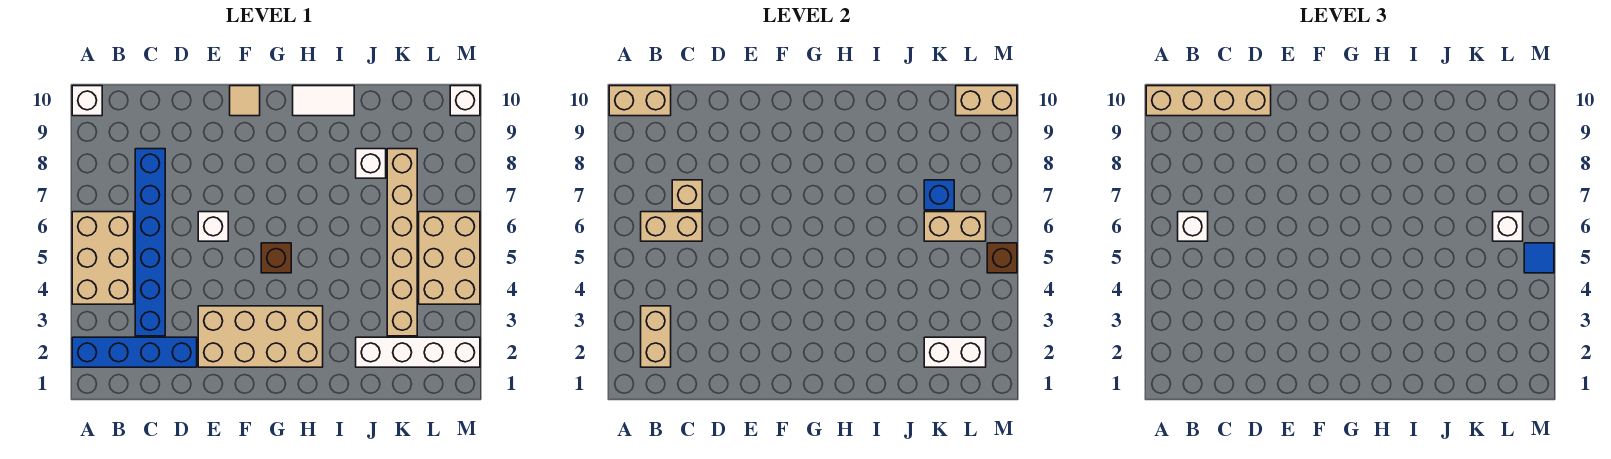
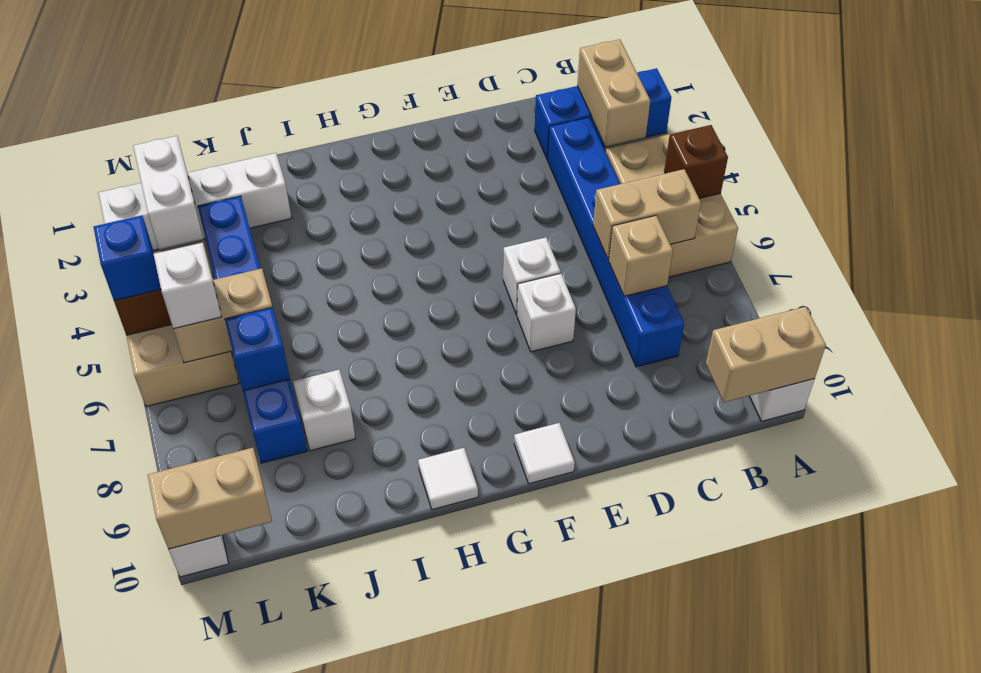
blue 1x4 brick [72,337,197,367] -> blue 1x3 brick [535,68,672,160]
tan 1x4 brick [1146,86,1271,116] -> none
white 1x1 brick [1178,212,1208,241] -> white 1x1 brick moved to [517,273,576,352]
tan 2x4 brick [198,306,323,367] -> none
tan 1x1 tile [230,86,260,116] -> white 1x1 tile [514,423,575,484]
brown 1x1 brick [261,243,291,273] -> brown 1x1 brick moved to [664,125,728,198]
white 1x2 tile [293,86,354,116] -> white 1x1 tile [418,448,478,510]
white 1x2 brick [924,337,986,367] -> white 1x2 brick turned to [133,136,203,249]
tan 1x6 brick [387,149,417,336] -> blue 1x6 brick [198,196,307,463]
blue 1x1 tile [1524,243,1554,273] -> blue 1x1 brick [94,216,161,301]

